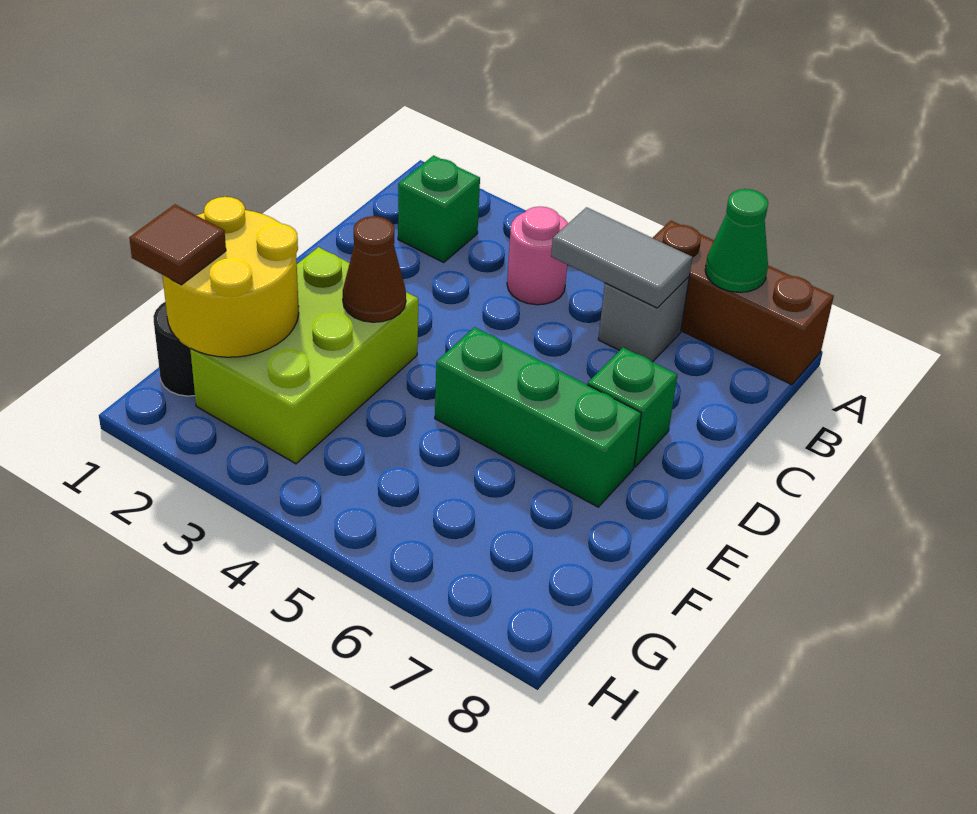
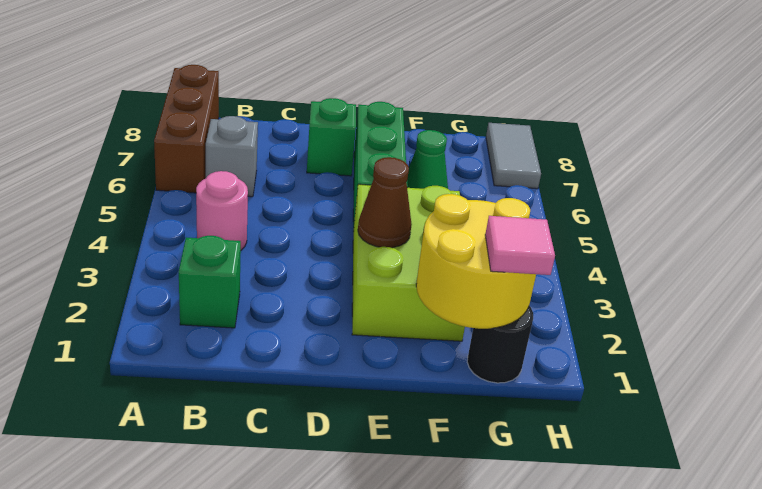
green 1x1 cone [705,189,768,292] -> green 1x1 cone moved to [407,130,448,189]
grey 1x2 tile [551,207,692,308] -> grey 1x2 tile moved to [486,123,541,189]
lime 2x3 brick [190,247,418,464] -> lime 2x3 brick turned to [352,184,465,341]
brown 1x1 tile [129,205,226,285] -> pink 1x1 tile [485,216,555,275]

